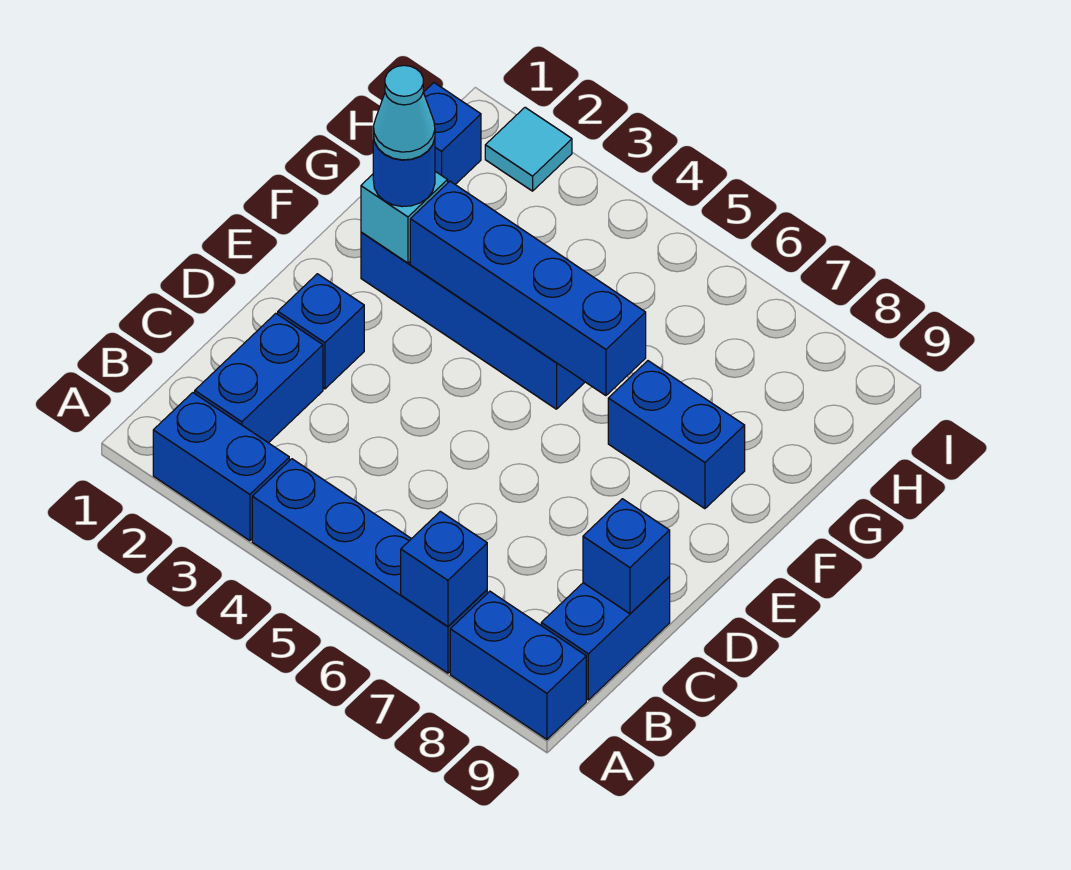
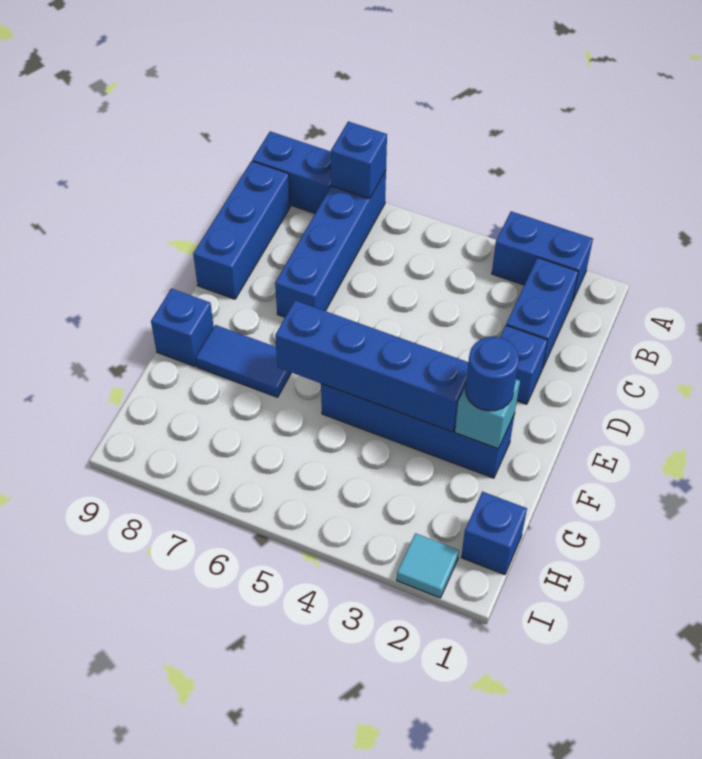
blue 1x4 brick [252,459,487,673] -> blue 1x4 brick turned to [275,171,386,317]
blue 1x2 brick [541,577,670,700] -> blue 1x3 brick [193,161,290,299]
blue 1x1 brick [583,499,670,614] -> blue 1x1 brick moved to [151,289,214,366]
cyan 1x1 cone [373,65,435,160] -> none
blue 1x2 brick [608,361,745,509] -> blue 1x2 tile [196,325,291,397]

